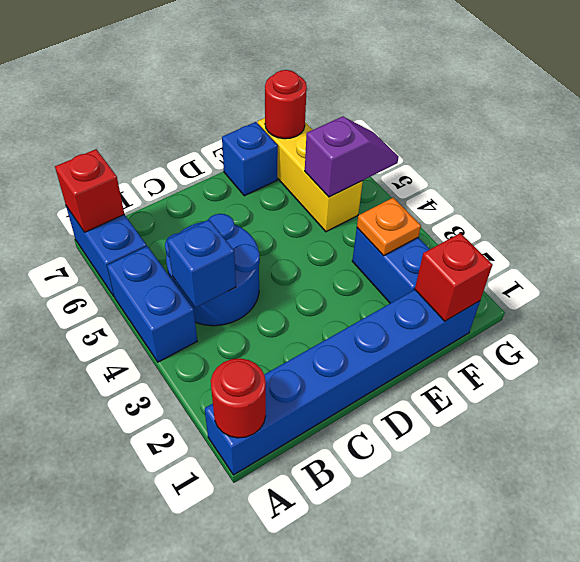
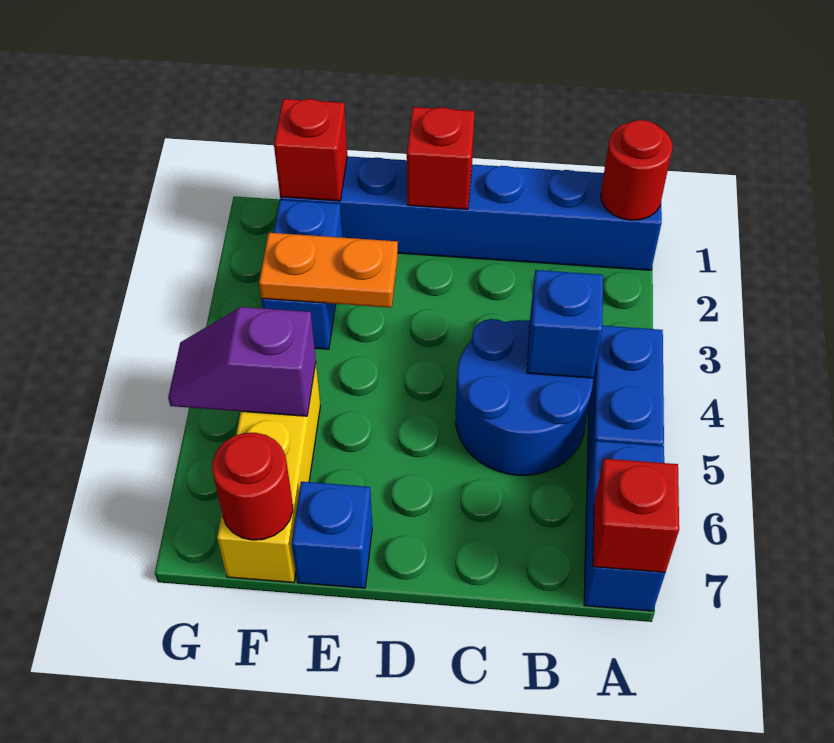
none -> red 1x1 brick [407,107,475,209]
orange 1x1 plate [357,198,421,256] -> orange 1x2 plate [259,233,398,308]

